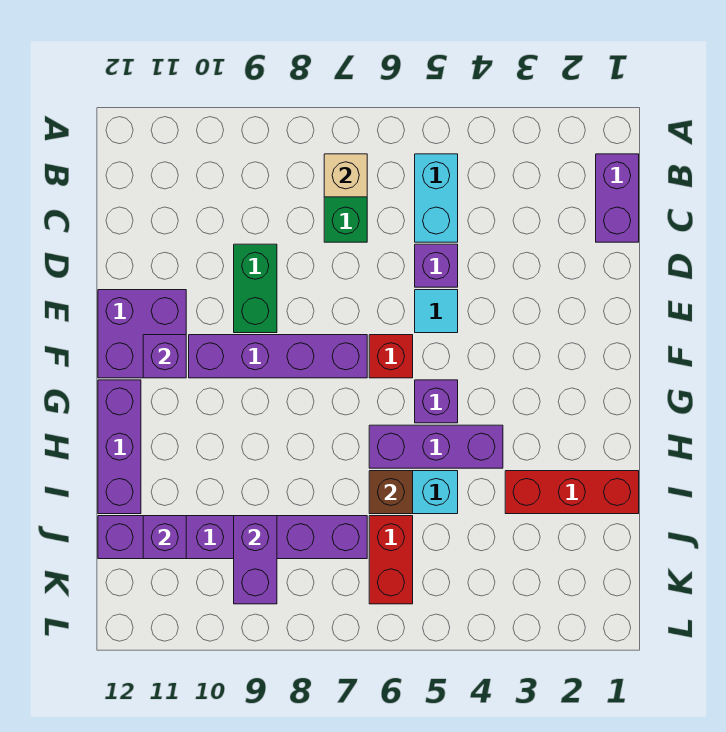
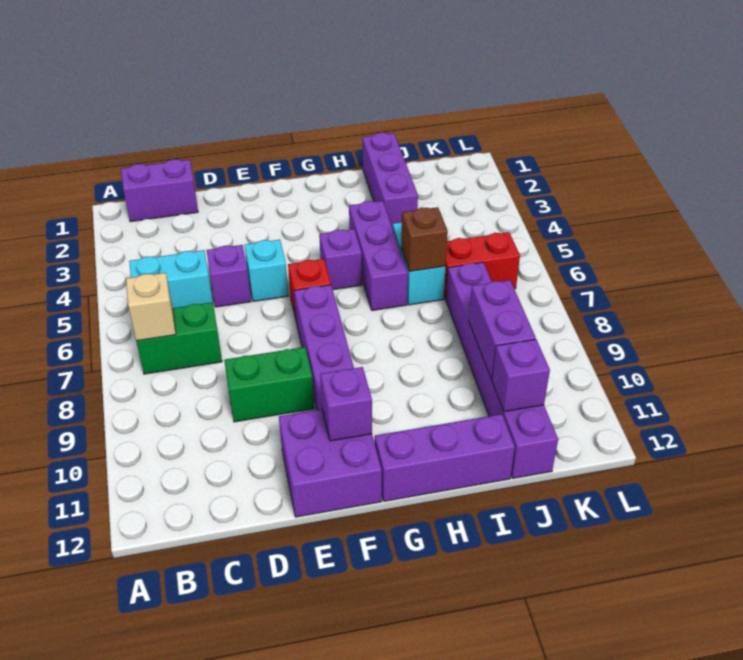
cyan 1x1 tile [415,290,458,333] -> cyan 1x1 brick [245,240,288,301]
red 1x3 brick [505,471,639,514] -> purple 1x3 brick [363,133,418,228]
purple 1x2 brick [234,516,277,604] -> purple 1x2 brick turned to [469,280,536,379]

